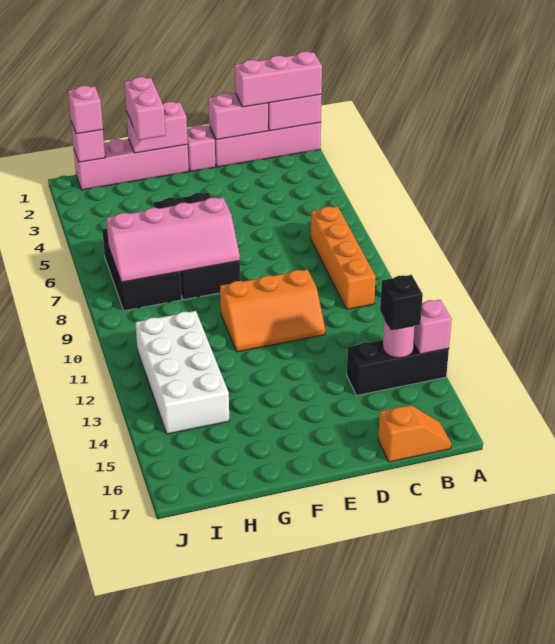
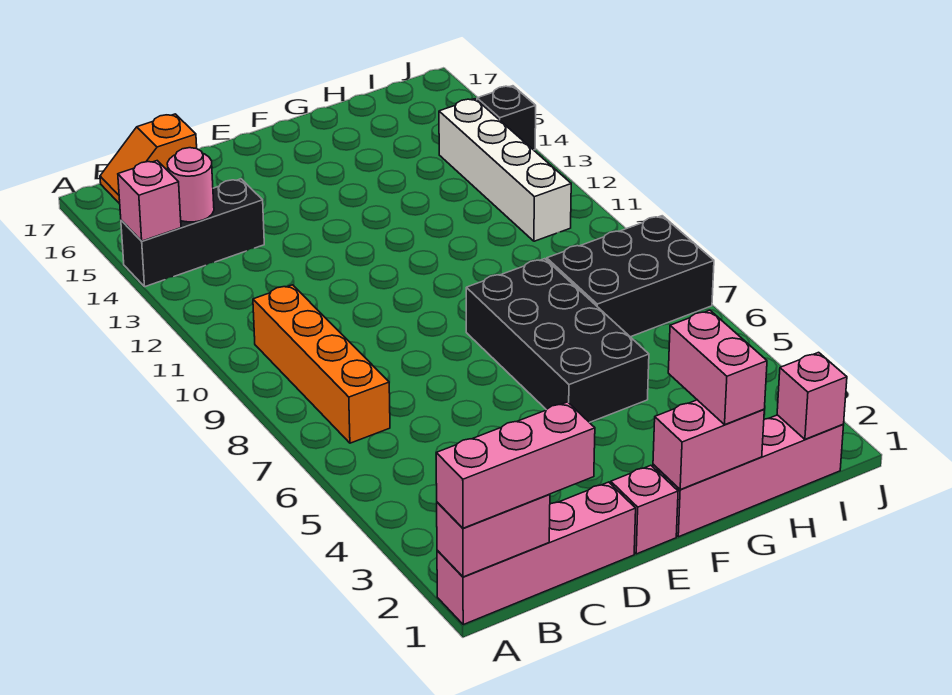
black 1x1 brick [380,275,423,330] -> black 1x1 brick moved to [477,86,536,150]
pink 1x2 brick [208,93,268,140] -> none
orange 2x3 slope [220,269,325,352] -> none
pink 2x4 slope [106,198,240,282] -> none
black 2x3 brick [103,229,182,311] -> black 2x3 brick turned to [547,216,714,337]
white 2x4 brick [135,311,229,434] -> white 1x4 brick [439,99,571,241]
pink 1x1 brick [68,86,103,134] -> none

